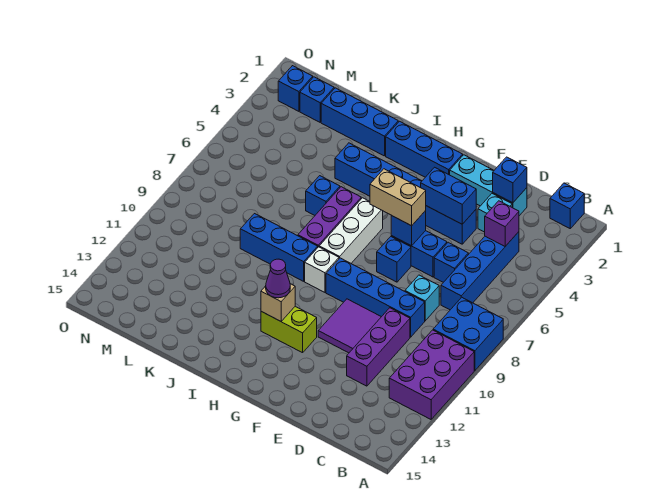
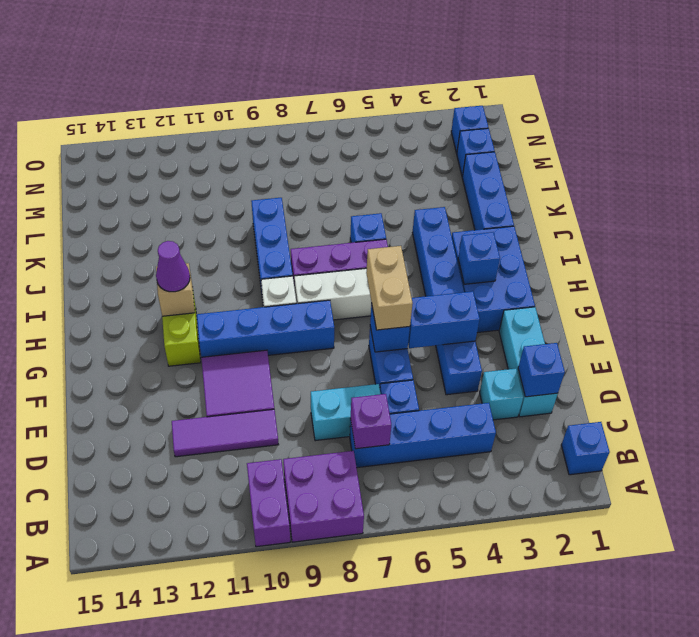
blue 2x2 brick [433,297,503,371] -> purple 2x2 brick [283,451,364,542]
purple 2x3 brick [389,330,474,419] -> purple 1x2 brick [247,459,290,547]
purple 1x1 brick [485,201,519,246] -> purple 1x1 brick moved to [351,394,391,449]
cyan 1x1 brick [405,275,439,321] -> cyan 1x2 brick [311,384,380,441]
blue 1x4 brick [326,258,425,337] -> blue 1x4 brick turned to [197,300,334,357]
purple 1x3 brick [347,308,410,386] -> purple 1x3 tile [172,409,279,457]
blue 1x2 brick [421,167,476,224] -> blue 1x2 brick turned to [408,291,480,348]
blue 1x1 brick [377,237,411,282] -> blue 1x1 brick moved to [458,232,500,284]
blue 1x3 brick [386,121,463,177] -> blue 2x3 brick [452,226,535,333]

